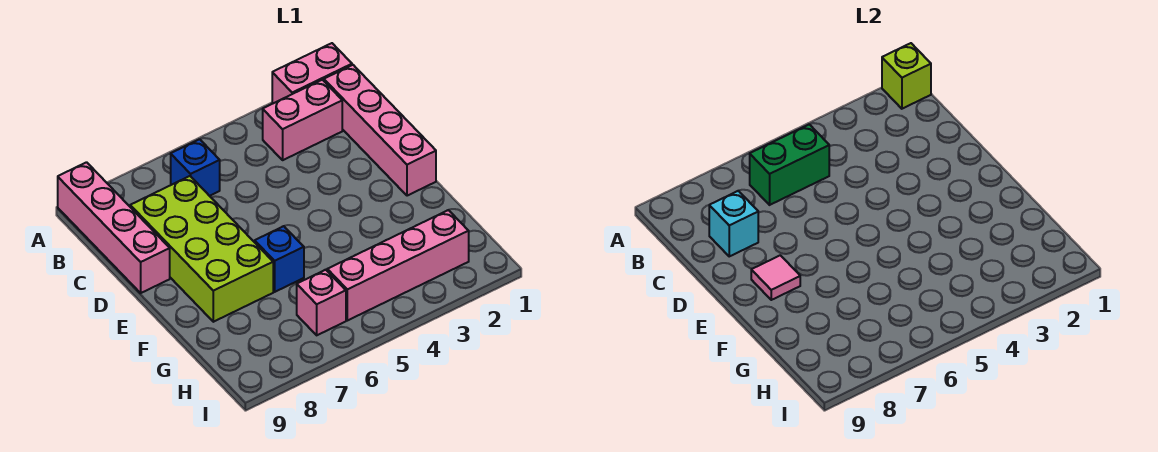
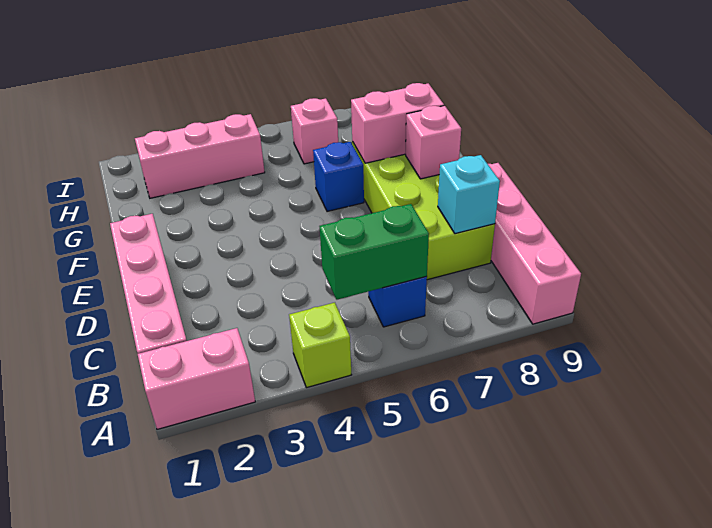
lime 1x1 brick [882,43,931,109] -> lime 1x1 brick moved to [289,303,351,388]
pink 1x2 brick [263,80,342,160] -> pink 1x2 brick moved to [351,83,444,163]
pink 1x1 tile [751,255,800,300] -> pink 1x1 brick [406,106,461,179]
pink 1x4 brick [327,210,469,321] -> pink 1x3 brick [135,114,265,198]

